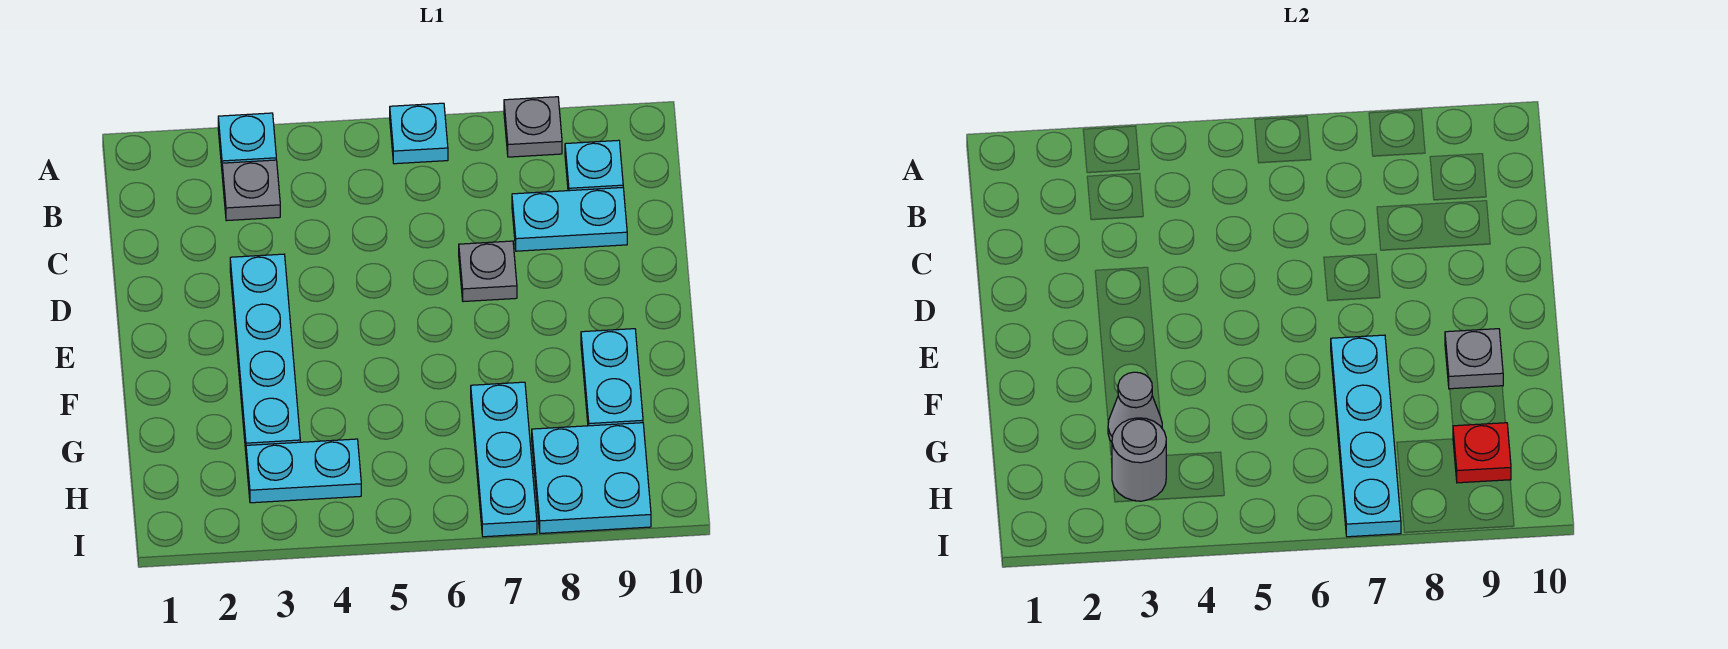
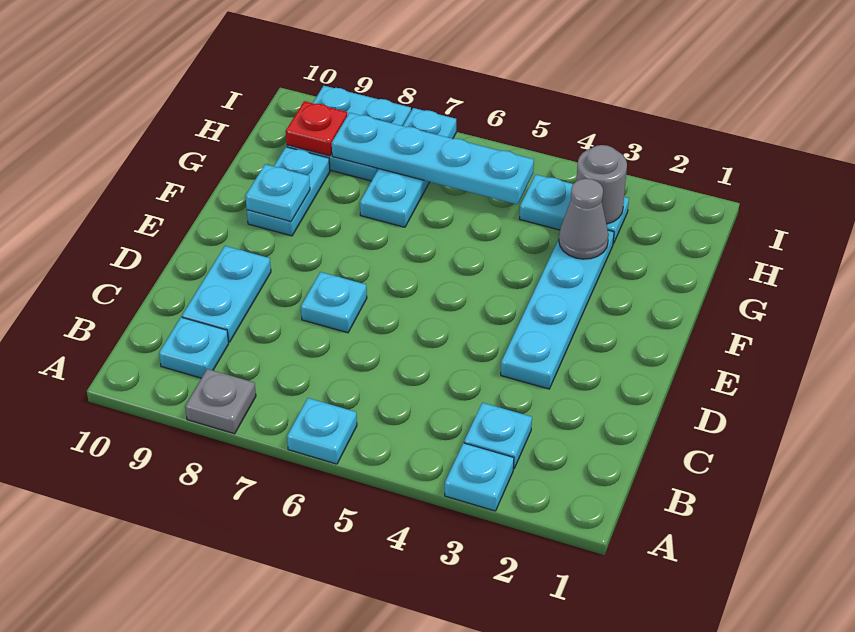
grey 1x1 plate [222,160,280,221] -> cyan 1x1 plate [464,403,532,469]
cyan 1x2 plate [512,188,627,251] -> cyan 1x2 plate turned to [182,246,271,342]
grey 1x1 plate [459,241,517,302] -> cyan 1x1 plate [301,272,367,333]
cyan 1x4 plate [1331,335,1401,537] -> cyan 1x4 plate turned to [332,113,534,204]
grey 1x1 plate [1445,329,1503,389] -> cyan 1x1 plate [245,164,310,221]

